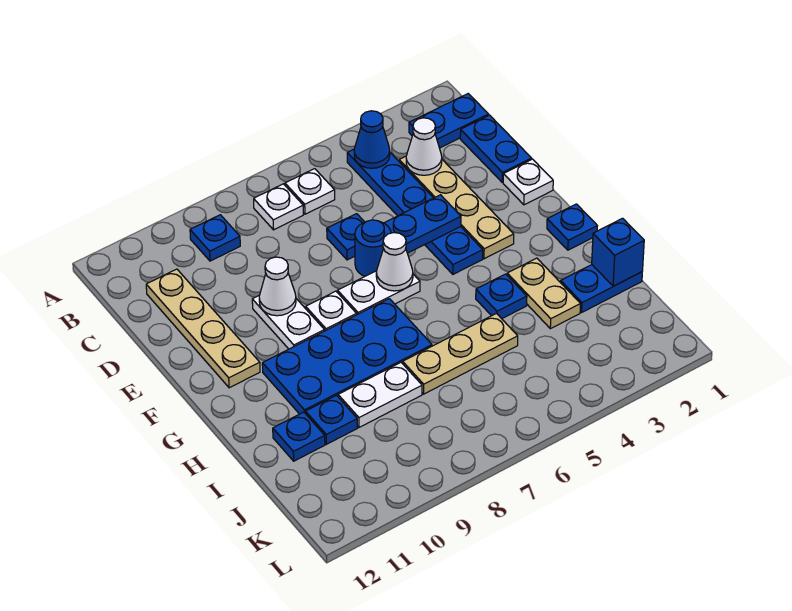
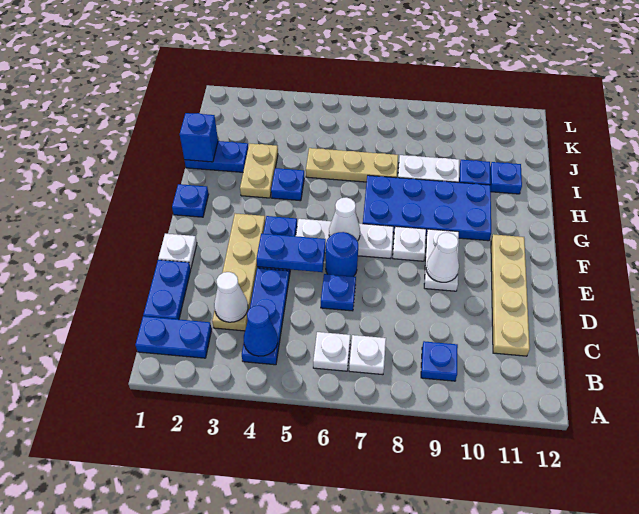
white 1x2 plate [338,271,420,315] -> white 1x3 plate [296,219,393,259]

